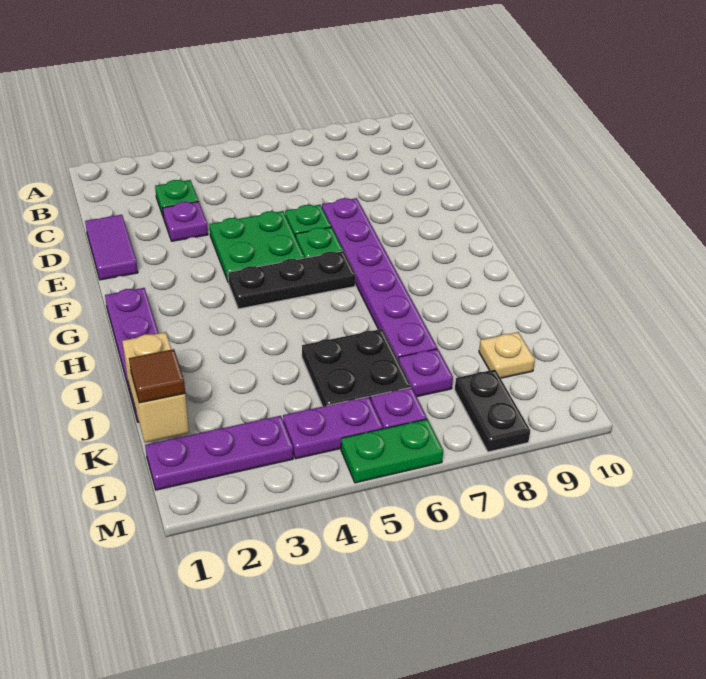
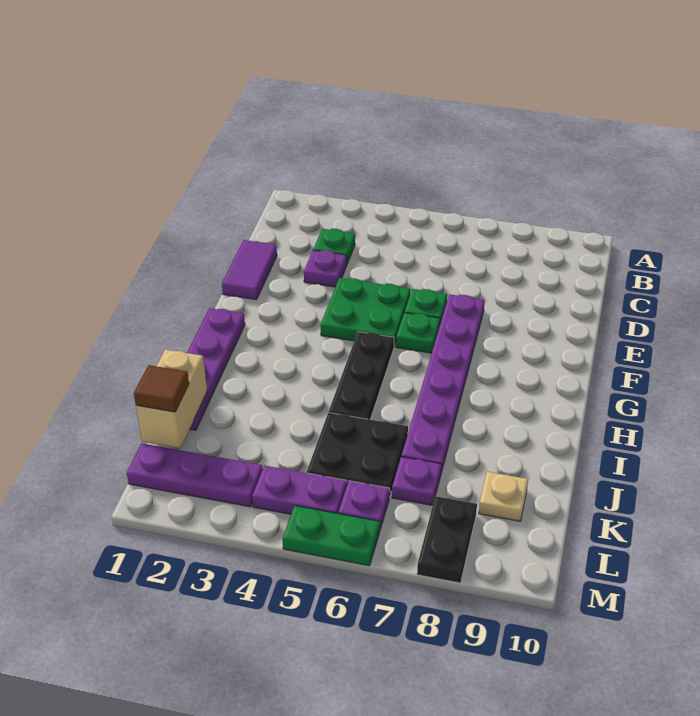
black 1x3 plate [228,251,355,309] -> black 1x3 plate turned to [329,332,394,420]

